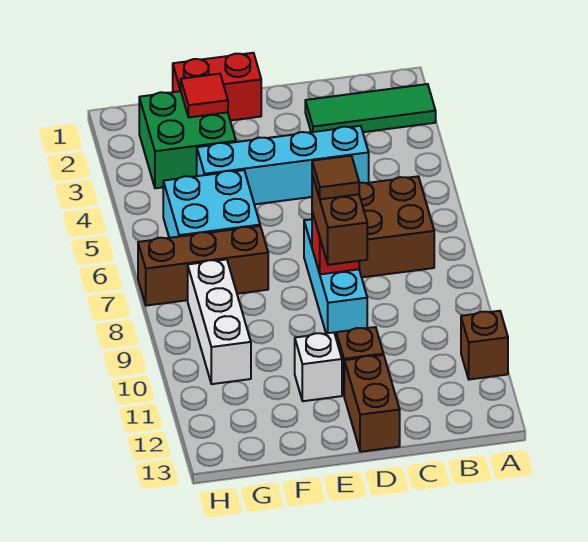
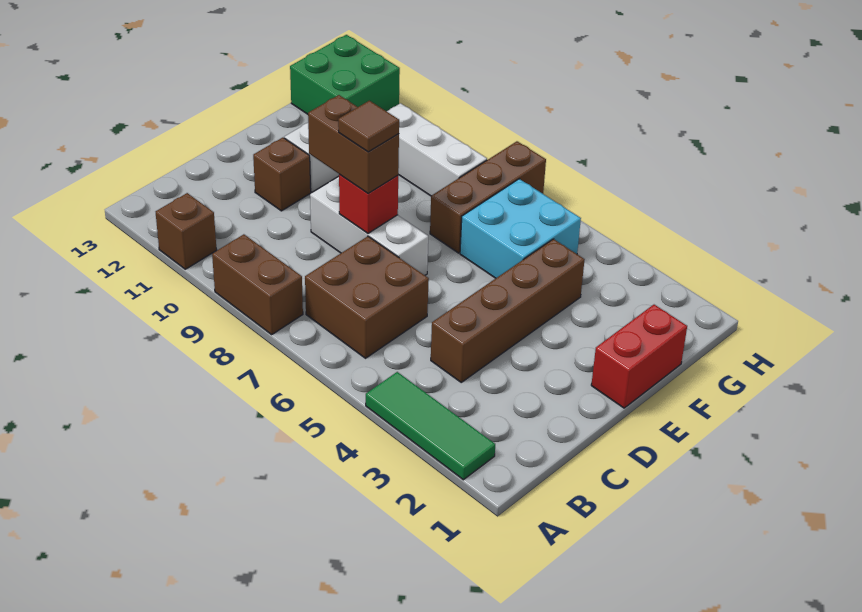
green 1x3 tile [305,84,436,132] -> green 1x3 tile turned to [366,372,495,480]
cyan 1x4 brick [197,126,369,204] -> brown 1x4 brick [431,239,585,382]
cyan 1x3 brick [304,219,367,337] -> white 1x3 brick [310,177,428,275]
brown 1x2 brick [344,355,400,452] -> brown 1x2 brick moved to [212,234,303,334]
green 2x2 brick [139,91,236,188] -> green 2x2 brick moved to [290,35,400,114]
red 1x1 tile [181,74,228,117] -> none

